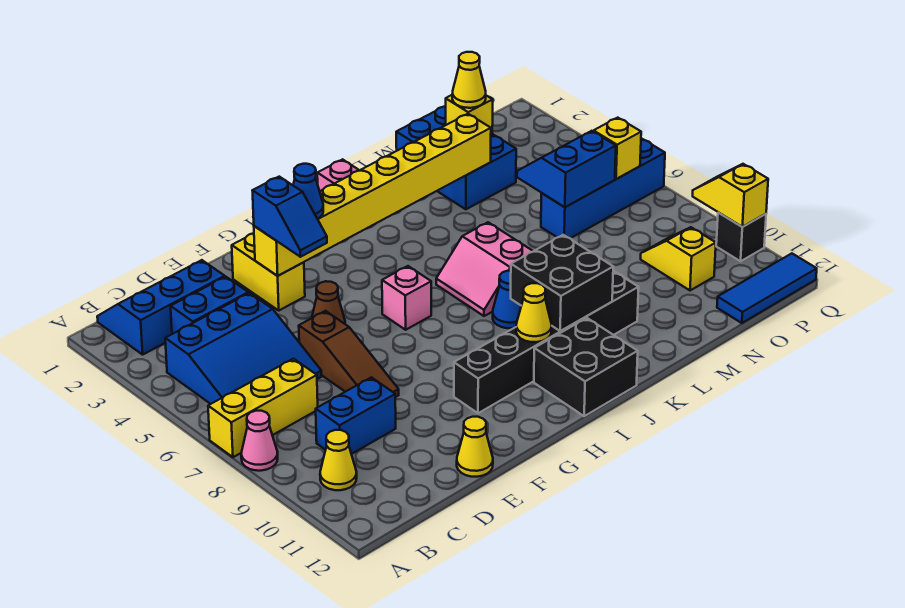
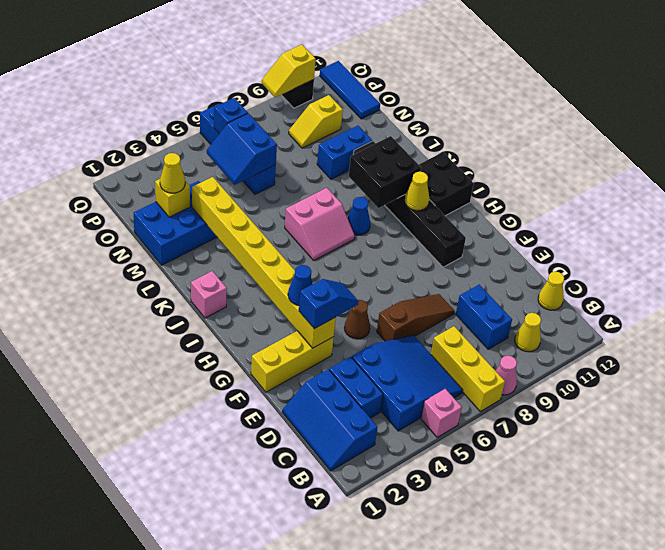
yellow 1x1 cone [457,417,493,477] -> yellow 1x1 cone moved to [538,272,564,310]
yellow 1x2 brick [232,233,305,310] -> yellow 1x3 brick [251,331,334,392]
pink 1x1 brick [382,266,431,330] -> pink 1x1 brick moved to [421,389,462,437]
none -> blue 1x2 brick [317,126,372,179]
yellow 1x1 brick [593,118,641,179] -> blue 1x1 brick [214,98,248,134]

